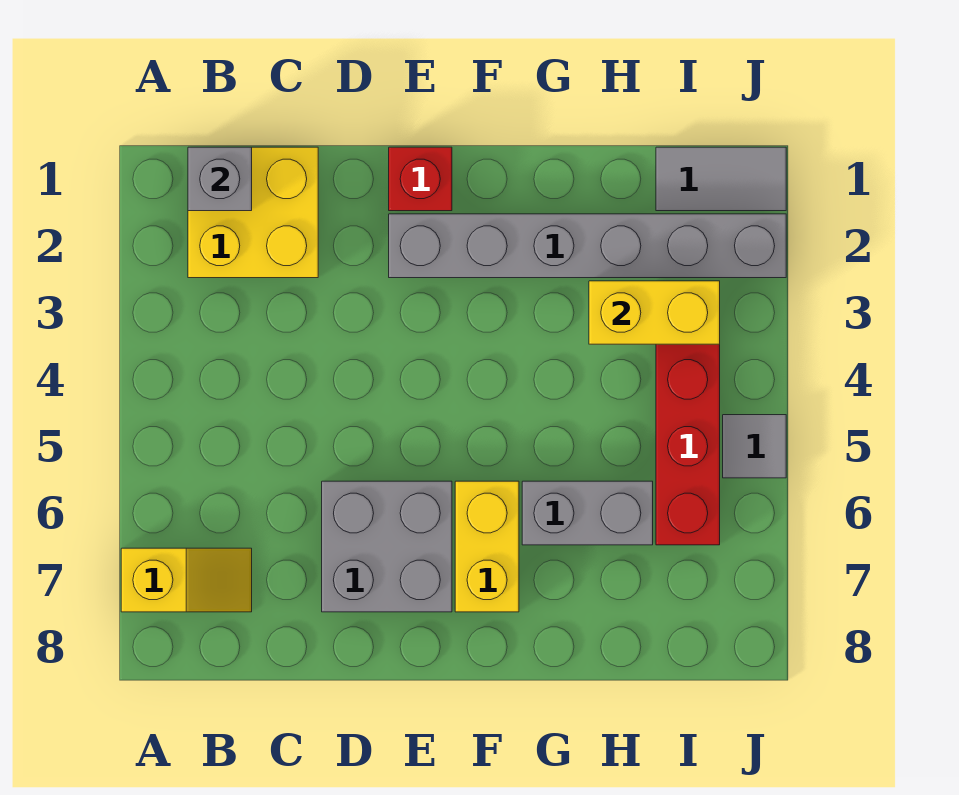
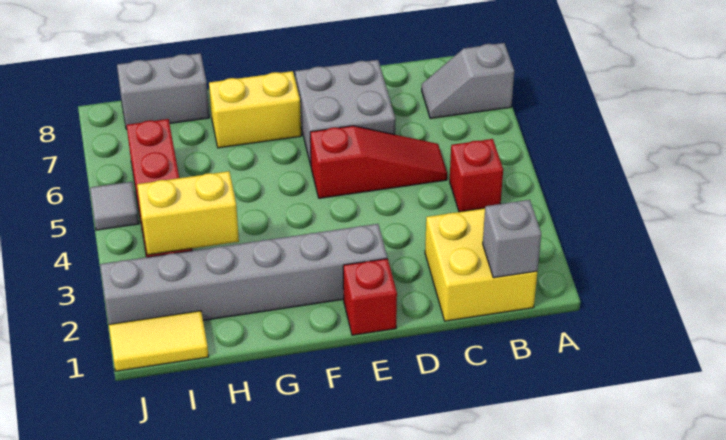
yellow 1x2 slope [121,548,252,612] -> grey 1x2 slope [422,43,514,119]
none -> red 1x1 brick [450,139,503,212]
none -> red 1x3 slope [310,126,447,198]
yellow 1x2 brick [455,481,519,612] -> yellow 1x2 brick turned to [209,71,301,148]
grey 1x2 brick [522,481,653,545] -> grey 1x2 brick moved to [117,53,209,129]
grey 1x2 tile [656,147,786,211] -> yellow 1x2 tile [109,311,209,371]

